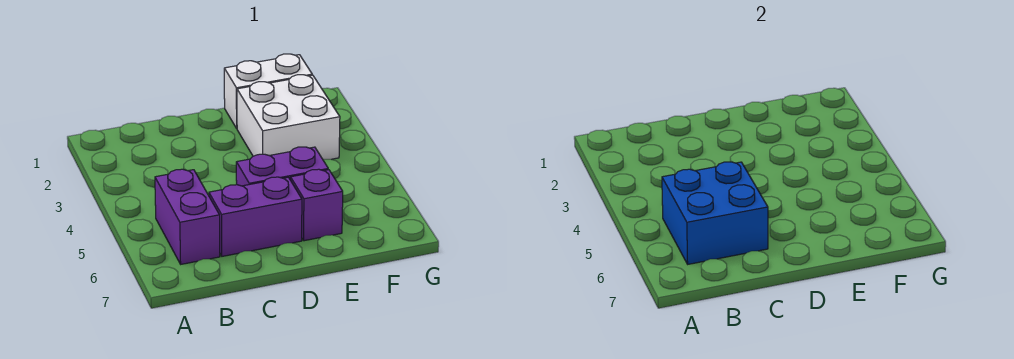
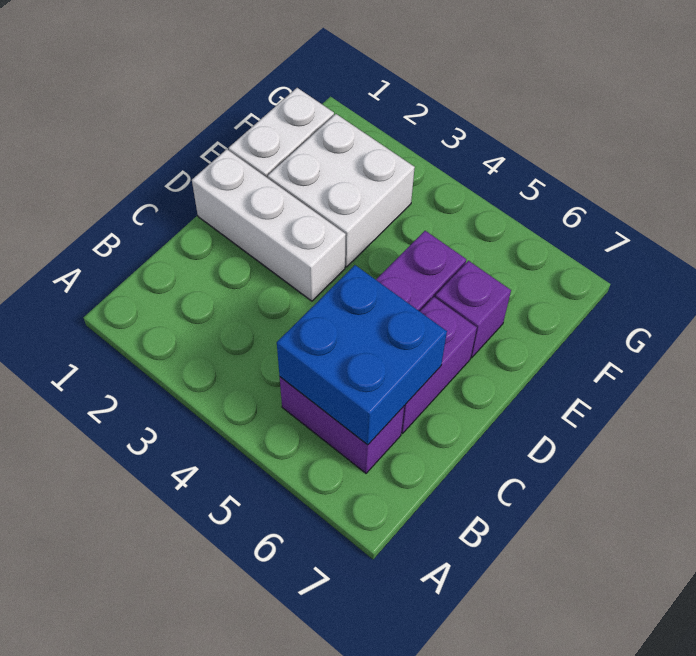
none -> white 1x3 brick [192,149,346,301]

